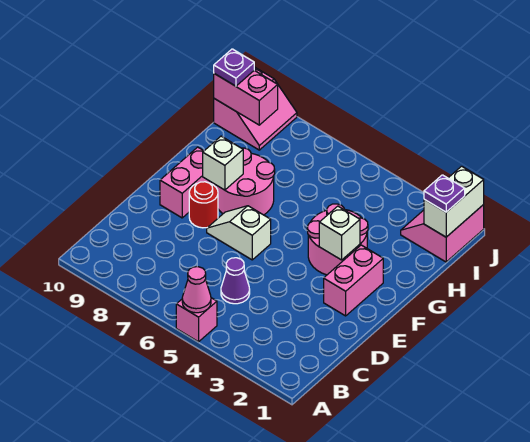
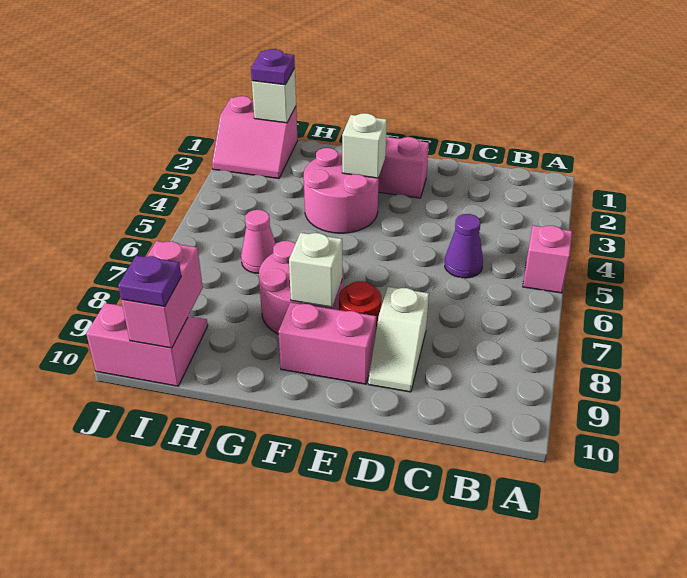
pink 1x1 cone [182,267,211,313] -> pink 1x1 cone moved to [241,210,276,273]
white 1x2 slope [207,206,271,260] -> white 1x2 slope moved to [368,287,429,392]
white 1x2 brick [424,166,484,237] -> white 1x1 brick [252,68,296,123]

